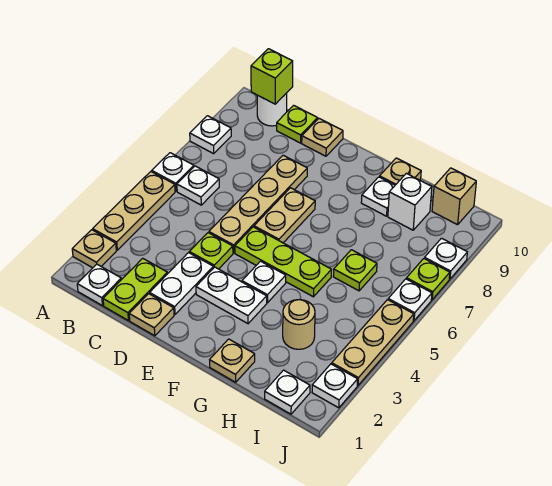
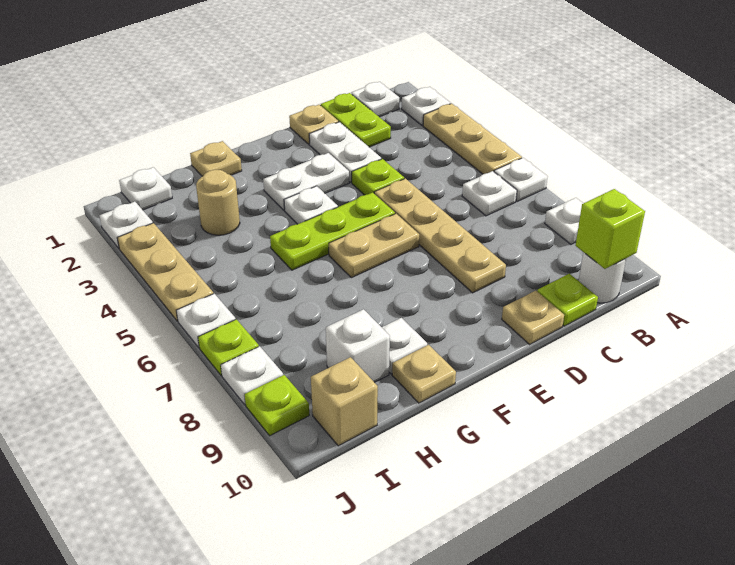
tan 1x1 plate [72,230,116,268] -> white 1x1 plate [402,87,451,126]
tan 1x2 plate [254,188,315,243] -> tan 1x2 plate turned to [329,214,419,278]
lime 1x1 plate [333,250,377,291] -> lime 1x1 plate moved to [245,375,309,436]

